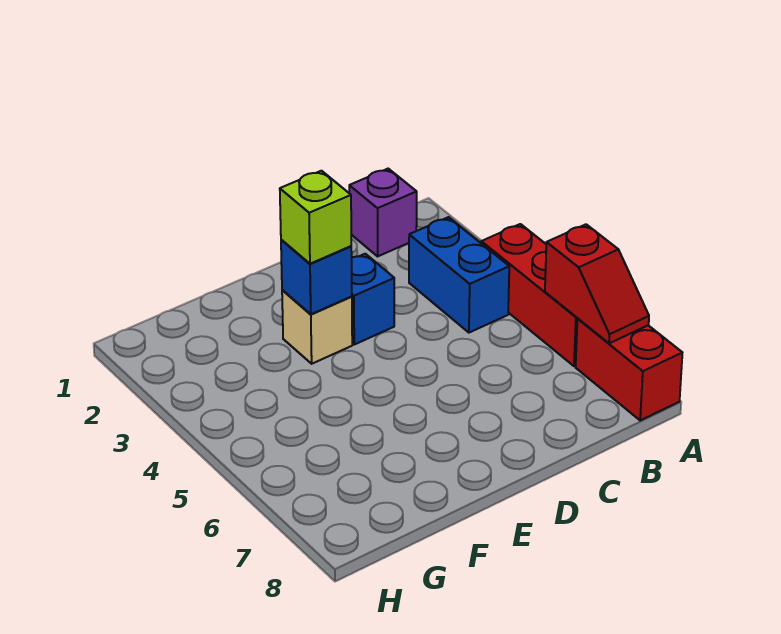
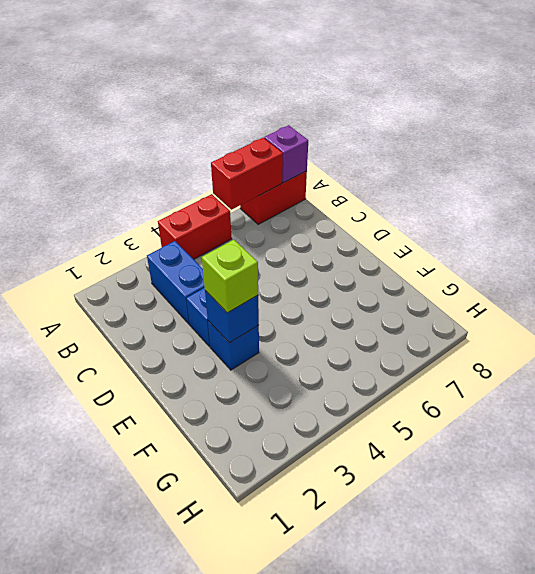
red 1x3 brick [481,224,578,366] -> red 1x2 brick [158,194,232,259]
red 1x2 slope [545,224,649,343] -> red 1x2 brick [211,138,283,210]
purple 1x1 brick [349,169,417,256] -> purple 1x1 brick moved to [264,125,308,183]
blue 1x2 brick [409,217,509,333] -> blue 1x2 brick turned to [147,241,205,324]
tan 1x1 brick [282,290,352,364] -> blue 1x1 brick [208,321,259,370]

